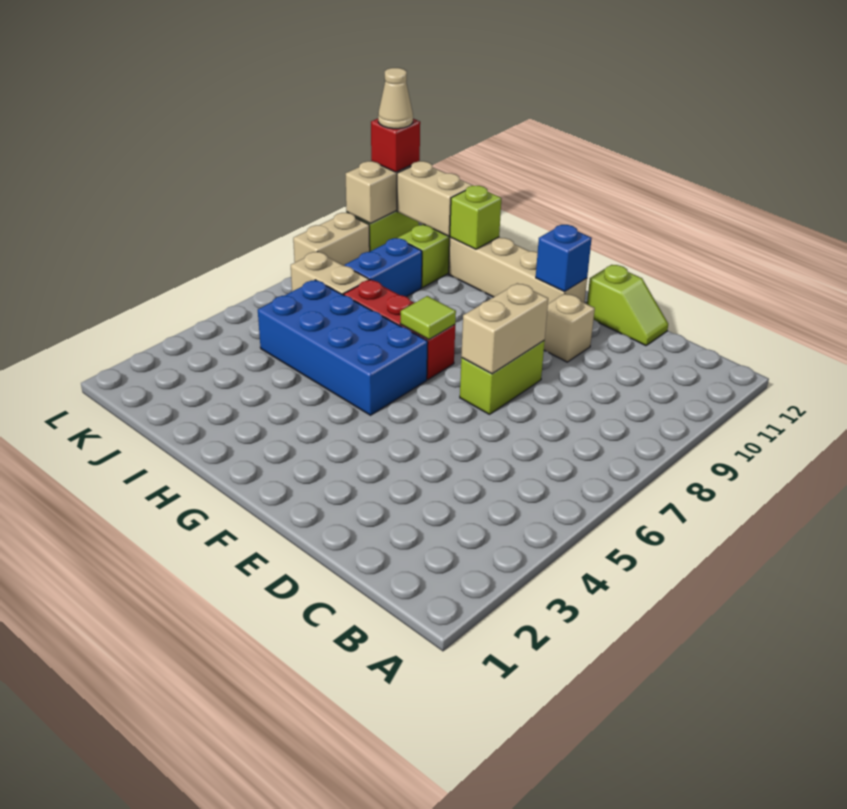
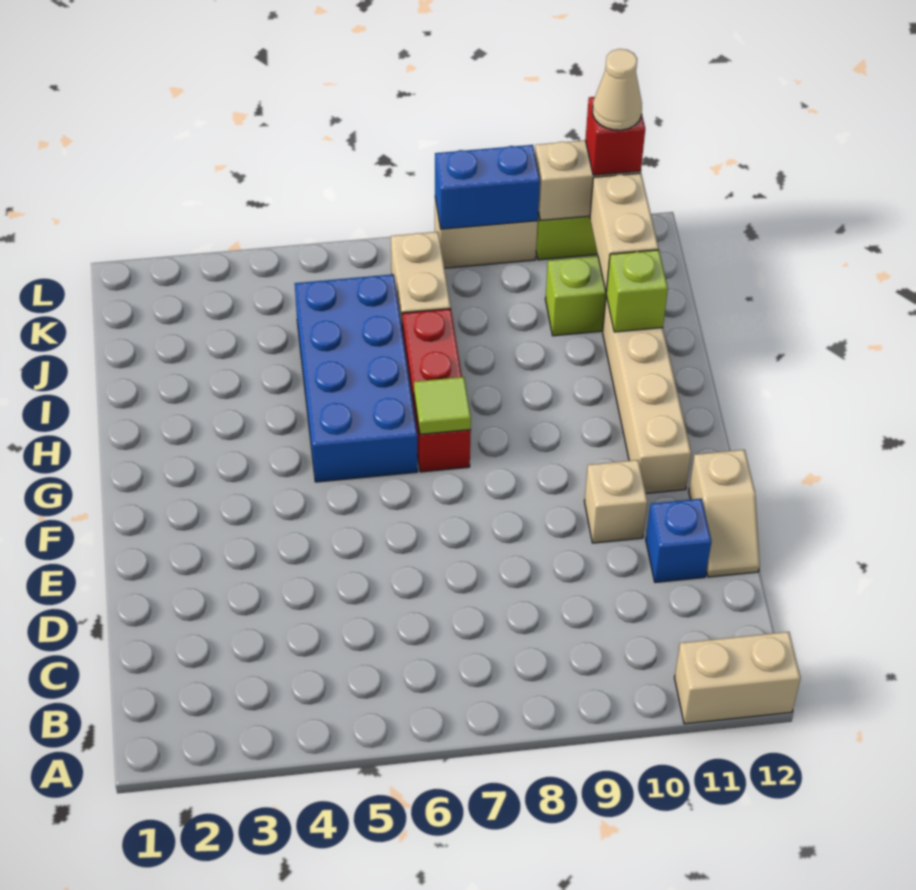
lime 1x2 slope [587,265,668,346] -> tan 1x2 slope [689,450,760,577]
lime 1x2 brick [460,341,545,414] -> none
tan 1x2 brick [461,283,548,374] -> tan 1x2 brick moved to [674,632,801,724]
blue 1x1 brick [536,225,592,292] -> blue 1x1 brick moved to [646,499,712,582]
blue 1x2 brick [345,238,422,297] -> blue 1x2 brick moved to [435,145,540,229]

